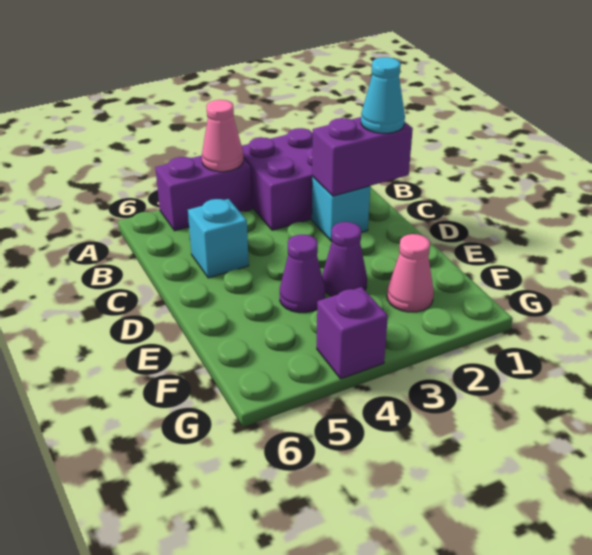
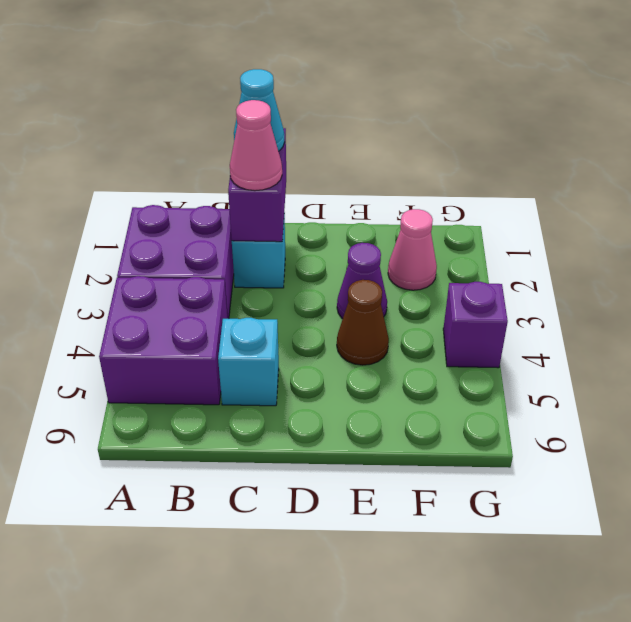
purple 1x2 brick [155,156,252,231] -> purple 2x2 brick [99,276,228,405]
pink 1x1 cone [202,100,243,172] -> pink 1x1 cone moved to [230,100,282,191]
purple 1x1 cone [280,235,325,313] -> brown 1x1 cone [337,280,389,365]

